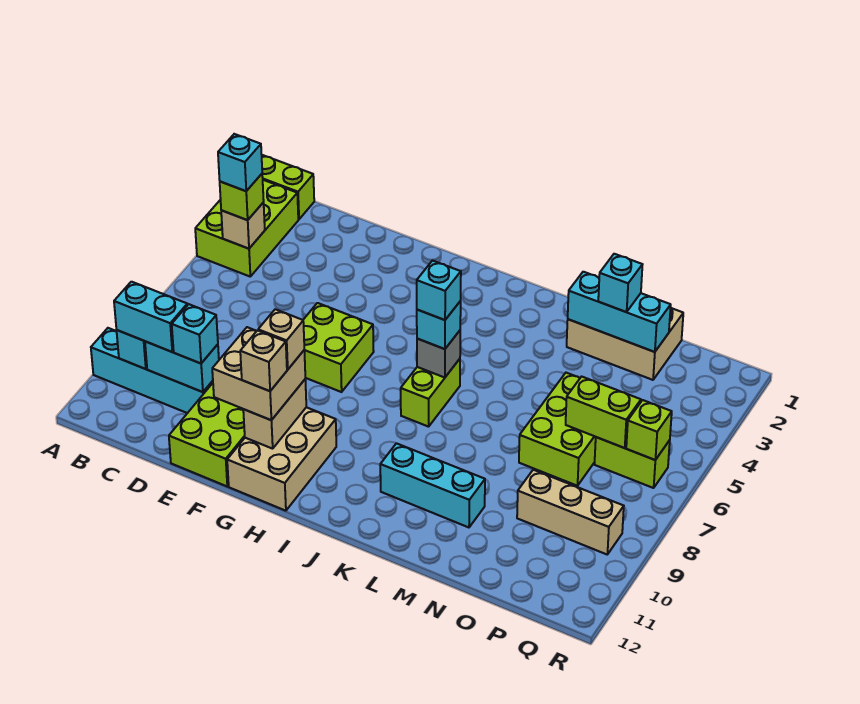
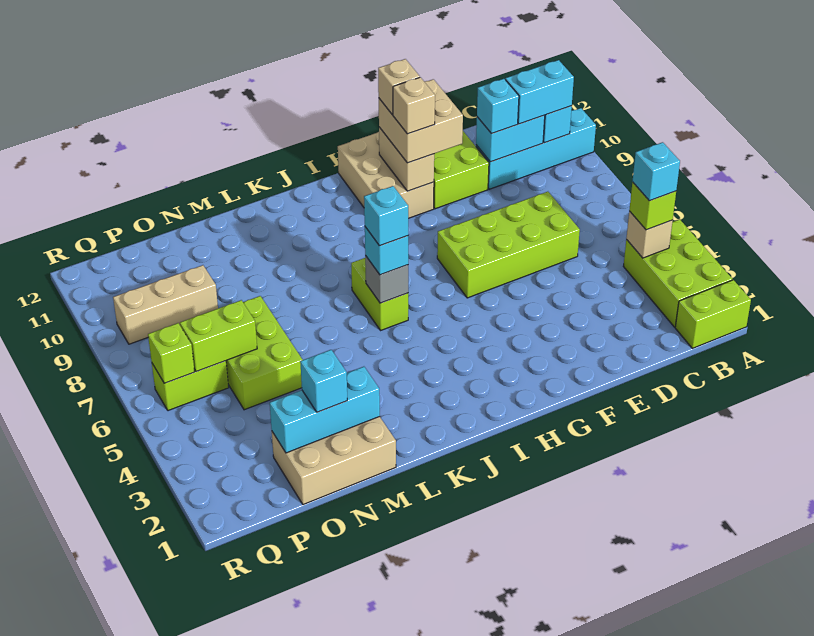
lime 2x2 brick [303,303,374,392] -> lime 2x4 brick [437,192,580,298]
cyan 1x3 brick [380,443,485,527] -> none

